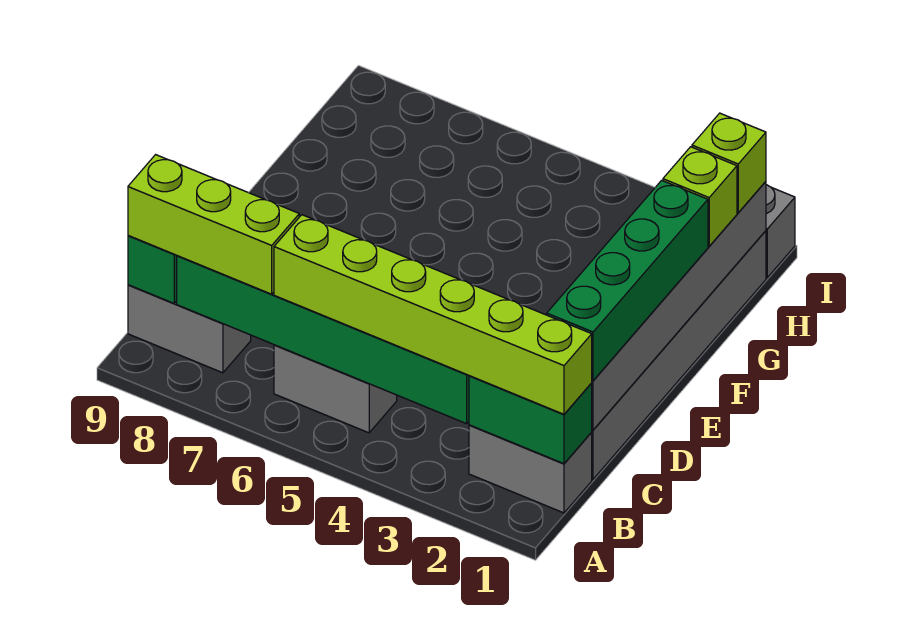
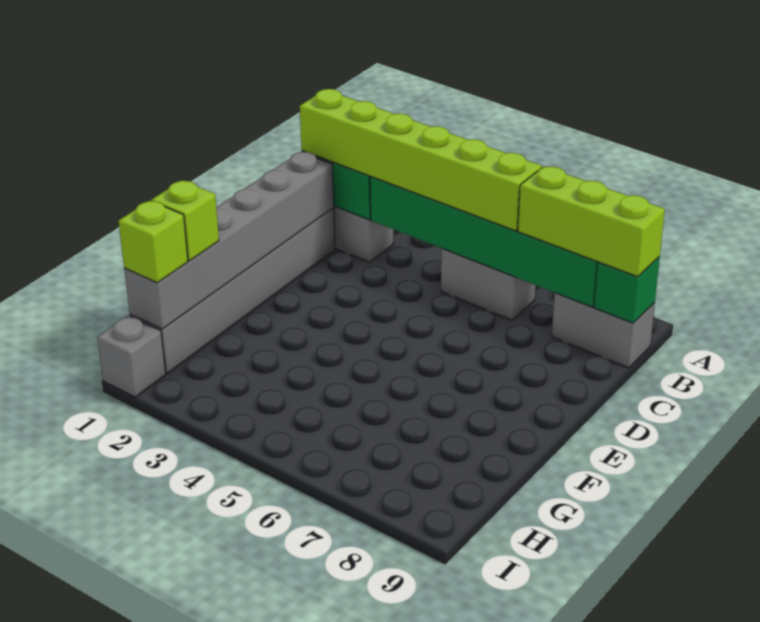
green 1x4 brick [547,180,708,381] -> none

